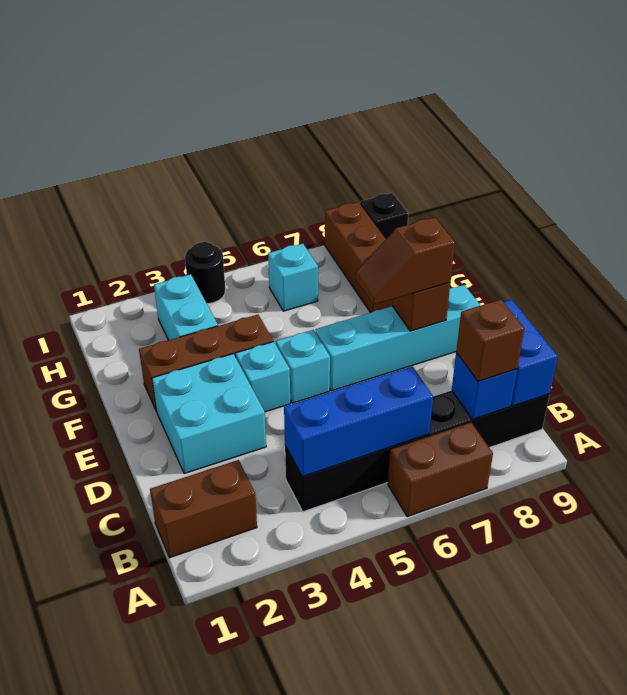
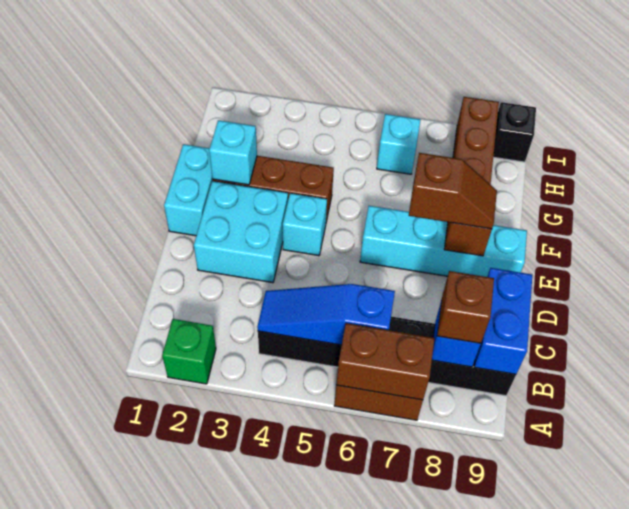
none -> green 1x1 brick [162,319,216,384]
brown 1x2 brick [150,460,257,558] -> brown 1x2 brick moved to [336,323,435,400]
blue 1x3 brick [284,366,433,476] -> blue 1x3 slope [257,284,395,345]
cyan 1x1 brick [276,330,330,403] -> cyan 1x1 brick moved to [209,120,257,185]
brown 1x2 slope [356,217,455,305] -> brown 1x2 slope turned to [409,153,497,229]
cyan 1x2 brick [154,274,218,340] -> cyan 1x2 brick moved to [164,144,213,236]
black 1x1 round brick [185,242,225,304] -> none

